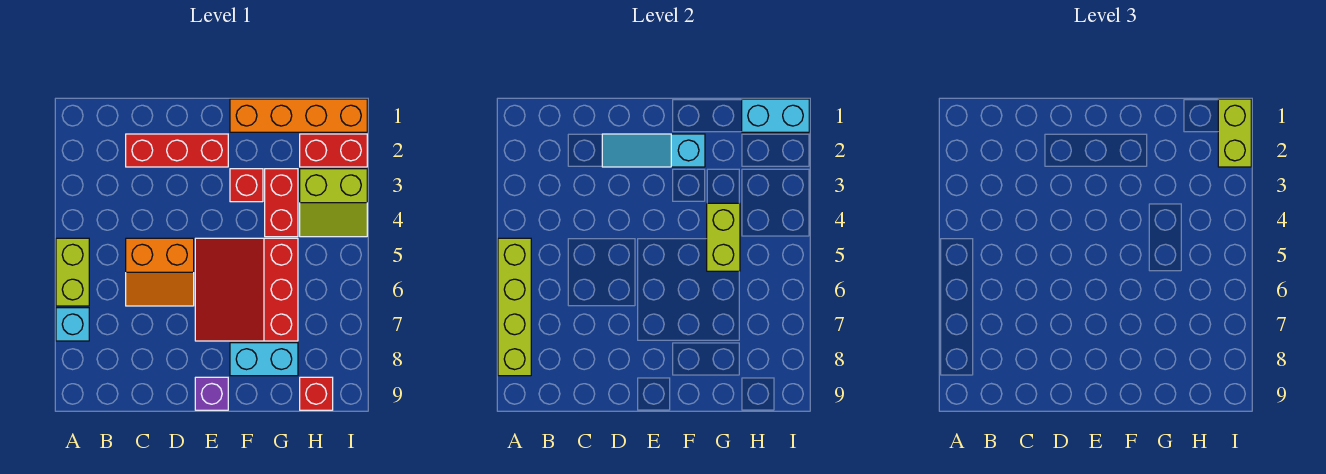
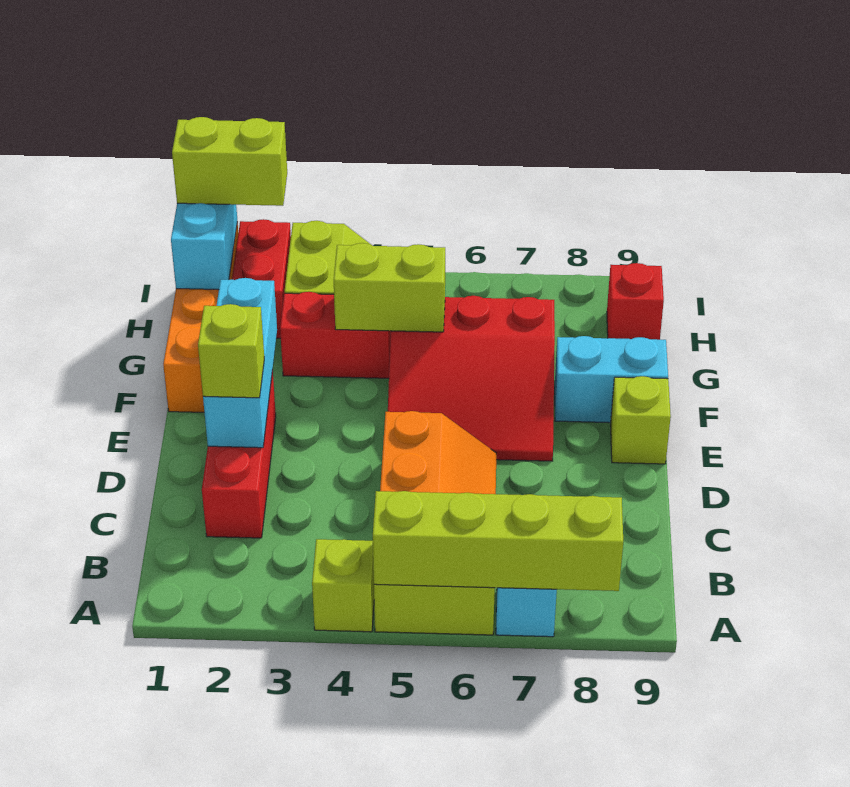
none -> lime 1x1 brick [312,539,374,632]
cyan 1x3 slope [602,134,705,167] -> cyan 1x3 brick [203,278,277,448]
none -> lime 1x1 brick [198,304,264,398]
purple 1x1 brick [195,377,228,410] -> lime 1x1 brick [610,376,671,464]
red 1x1 brick [230,169,263,202] -> none
cyan 1x2 brick [230,343,298,376] -> cyan 1x2 brick turned to [555,336,668,423]

